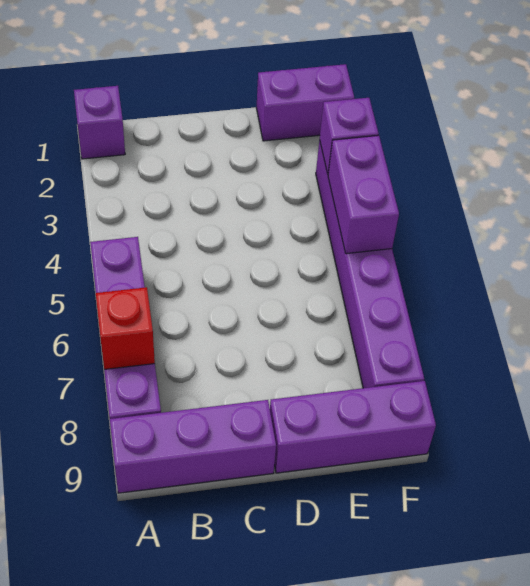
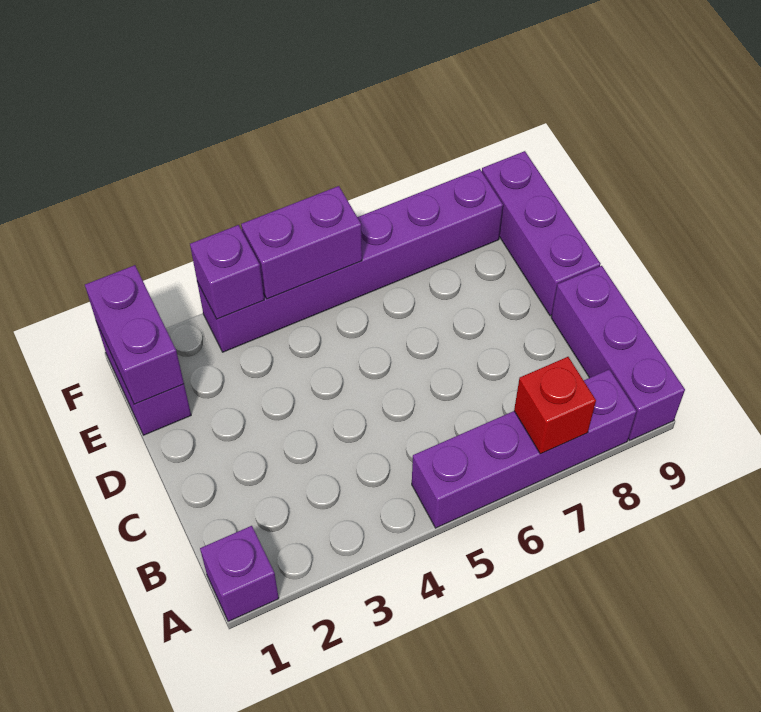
none -> purple 1x2 brick [85,265,184,404]

